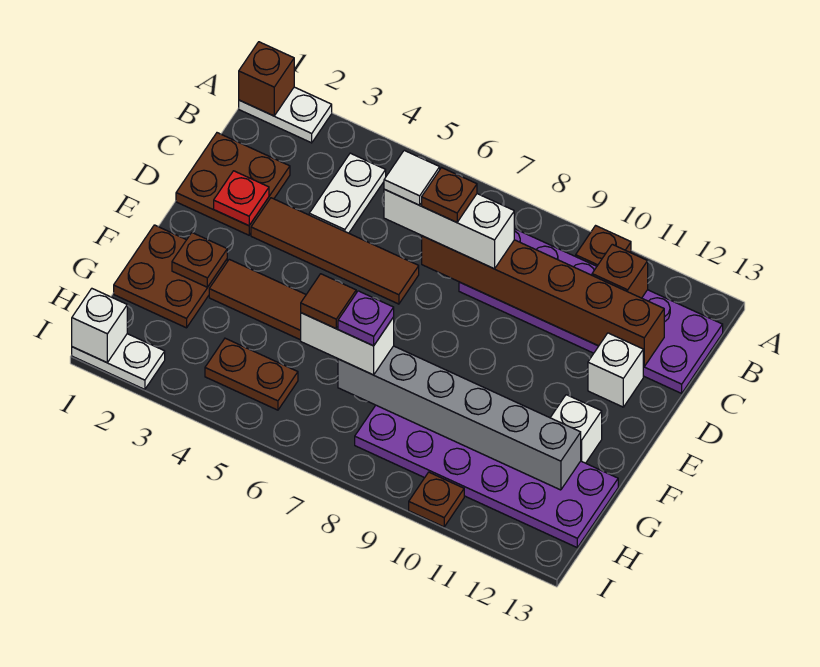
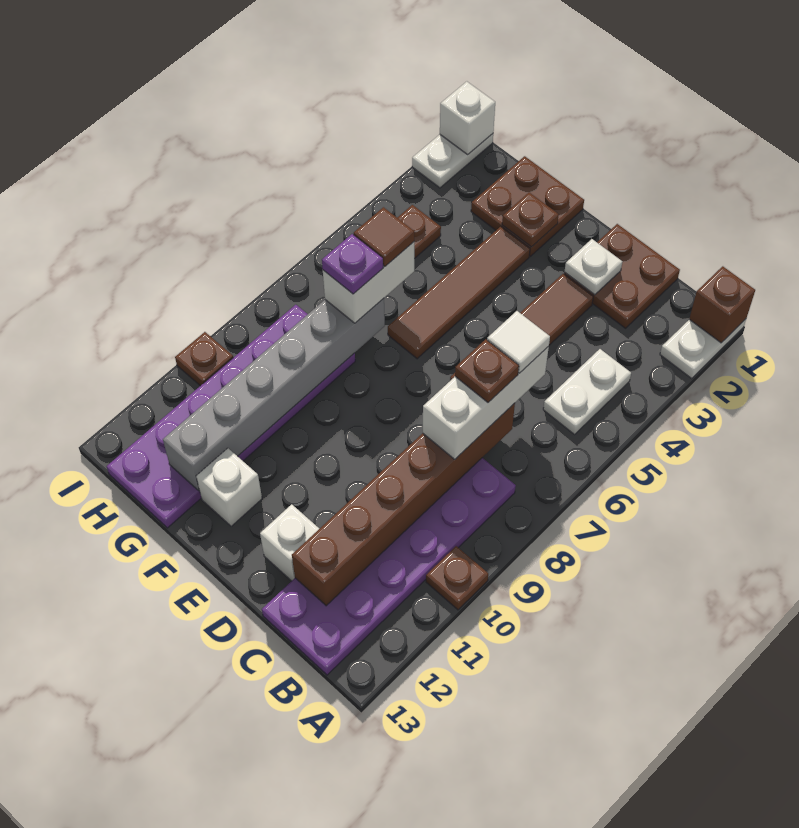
white 1x2 plate [309,153,386,233] -> white 1x2 plate turned to [543,349,631,434]
brown 1x1 brick [592,244,648,298] -> none
red 1x1 plate [214,171,269,226] -> white 1x1 plate [564,239,622,295]

